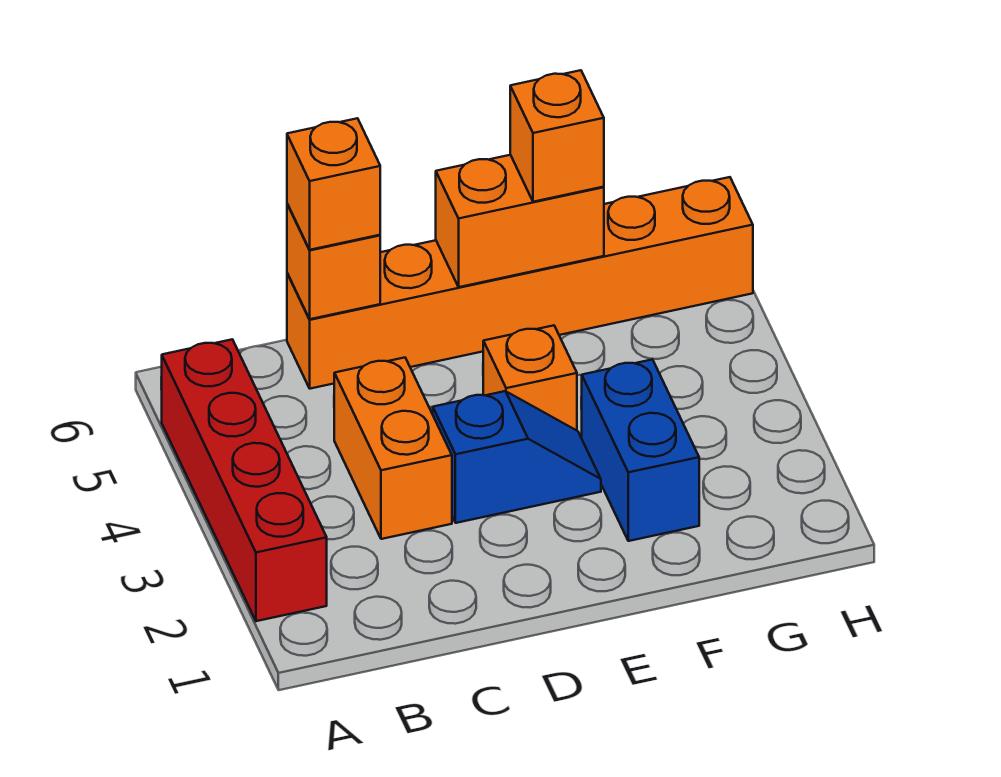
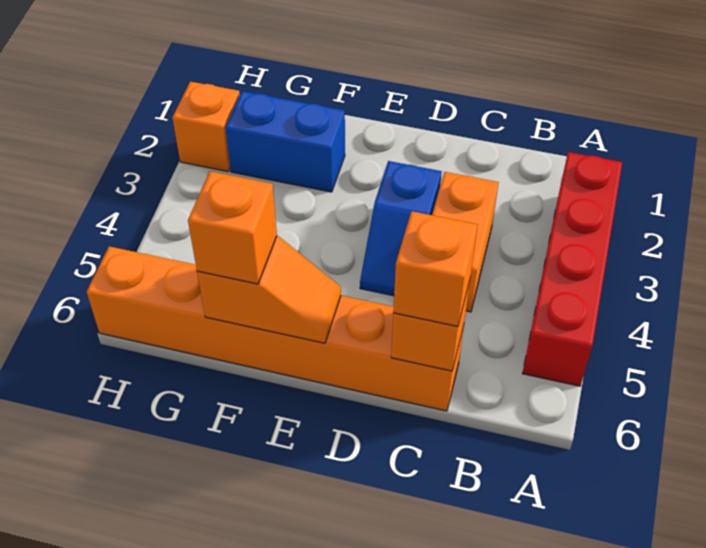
blue 1x2 slope [433,391,601,523] -> blue 1x2 slope turned to [360,161,442,296]
orange 1x1 brick [483,325,577,430] -> orange 1x1 brick moved to [172,82,240,172]
orange 1x2 brick [436,155,604,287] -> orange 1x2 slope [197,236,341,343]
blue 1x2 brick [581,359,699,541] -> blue 1x2 brick turned to [225,91,345,192]

